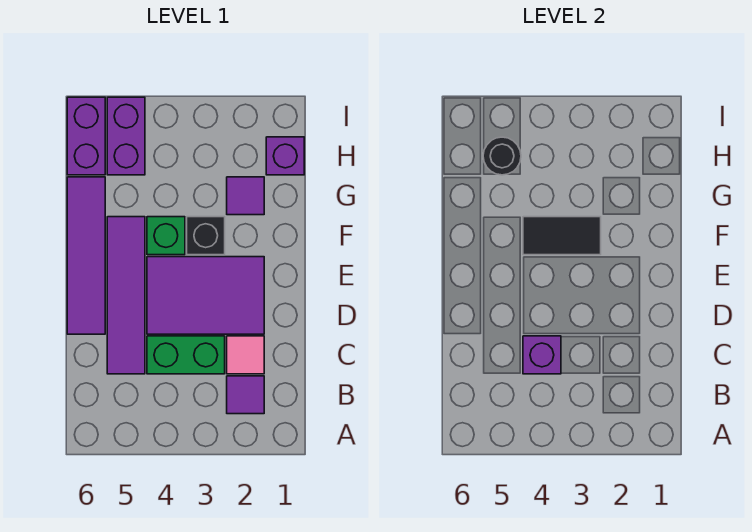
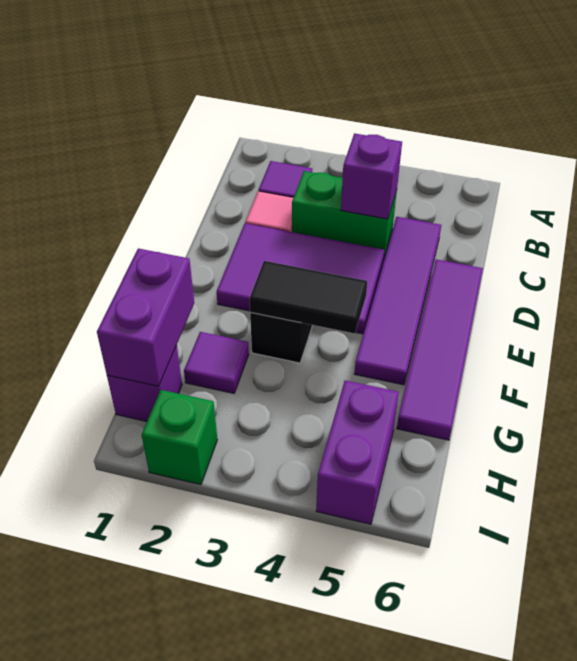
green 1x1 brick [147,217,185,255] -> green 1x1 brick moved to [142,390,217,485]
black 1x1 round brick [483,137,521,175] -> none
purple 1x2 brick [67,97,105,175] -> purple 1x2 brick moved to [97,248,194,386]

